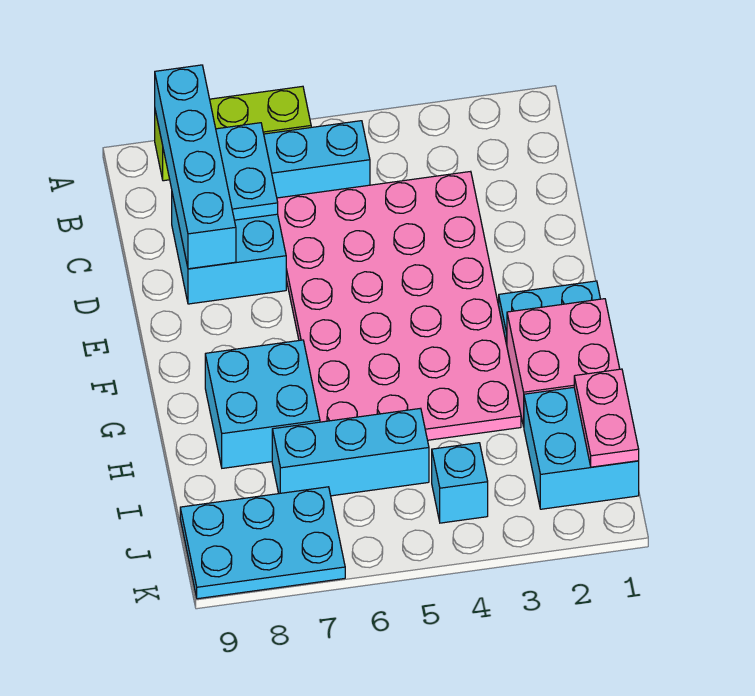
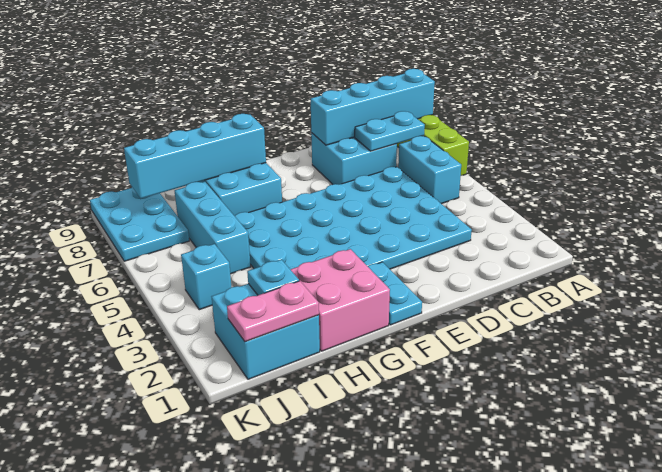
pink 4x6 plate [277,171,521,440] -> cyan 4x6 plate [235,167,472,269]
none -> cyan 1x4 brick [124,114,266,198]
none -> cyan 1x1 plate [247,260,299,295]

